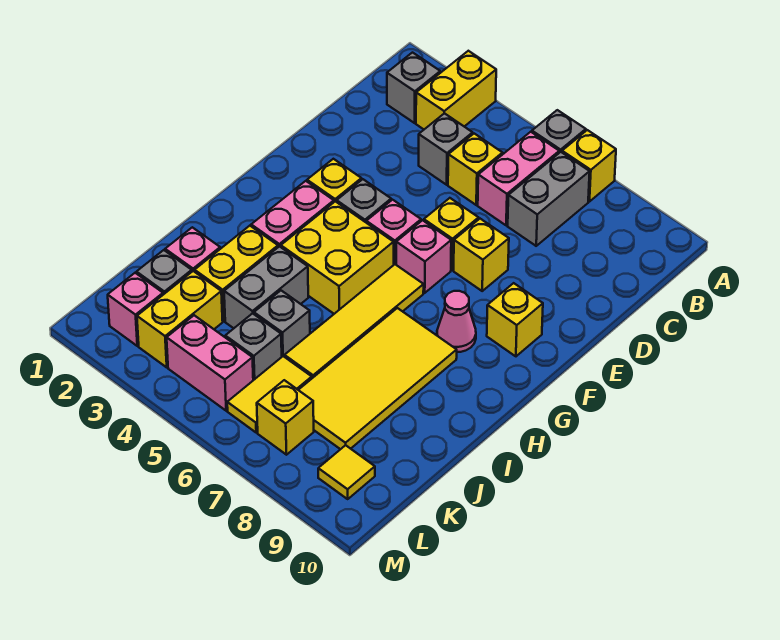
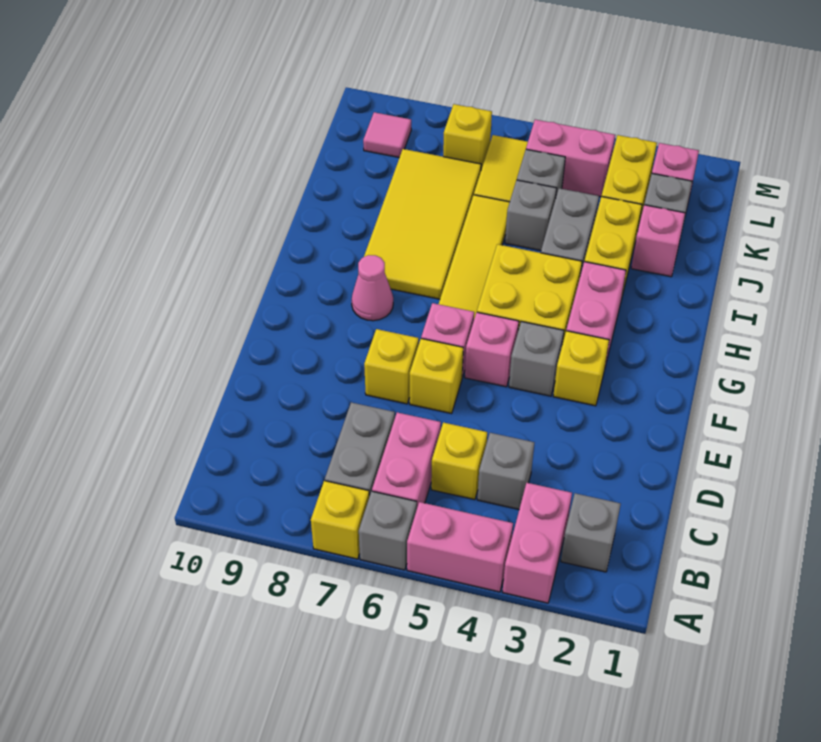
yellow 1x2 brick [416,51,496,129] -> pink 1x2 brick [503,483,572,603]
none -> pink 1x2 brick [407,502,513,592]
yellow 1x1 brick [487,283,543,356] -> none
yellow 1x1 tile [318,445,375,499] -> pink 1x1 tile [363,112,411,158]

